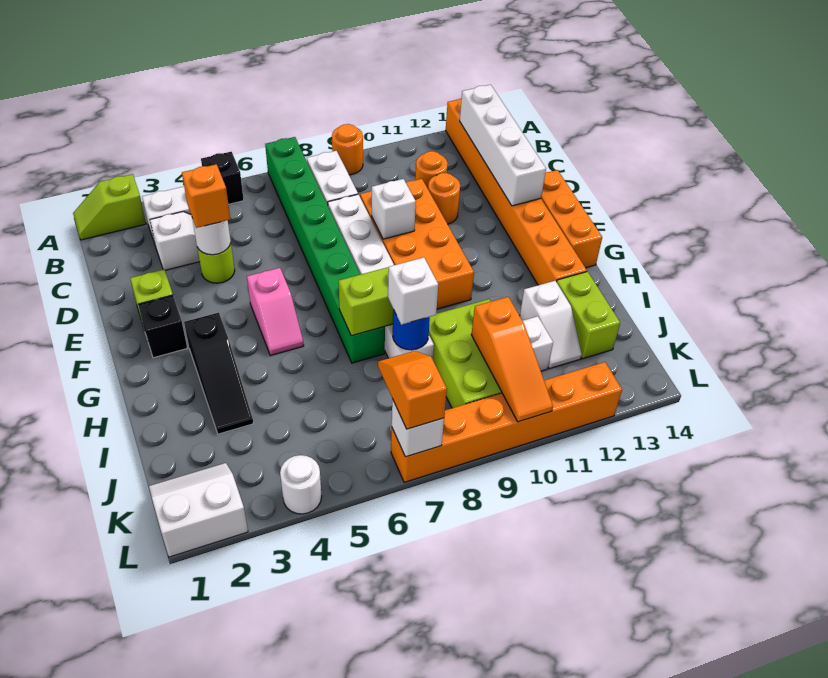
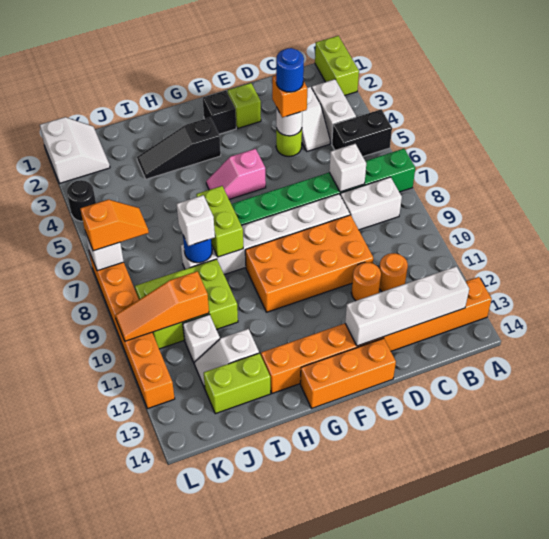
lime 1x2 slope [73,174,146,240] -> lime 1x2 brick [315,36,359,95]
black 1x1 brick [201,152,244,204] -> black 1x2 brick [332,110,392,157]
orange 1x1 round brick [332,124,363,175] -> none
none -> blue 1x1 round brick [276,48,304,92]
white 1x1 brick [372,179,416,239] -> white 1x1 brick moved to [329,144,366,192]
white 1x1 round brick [280,455,322,514] -> black 1x1 round brick [67,180,96,221]

